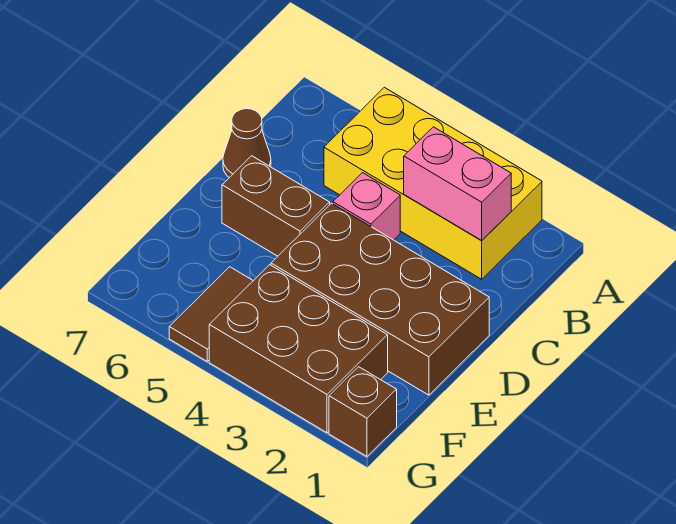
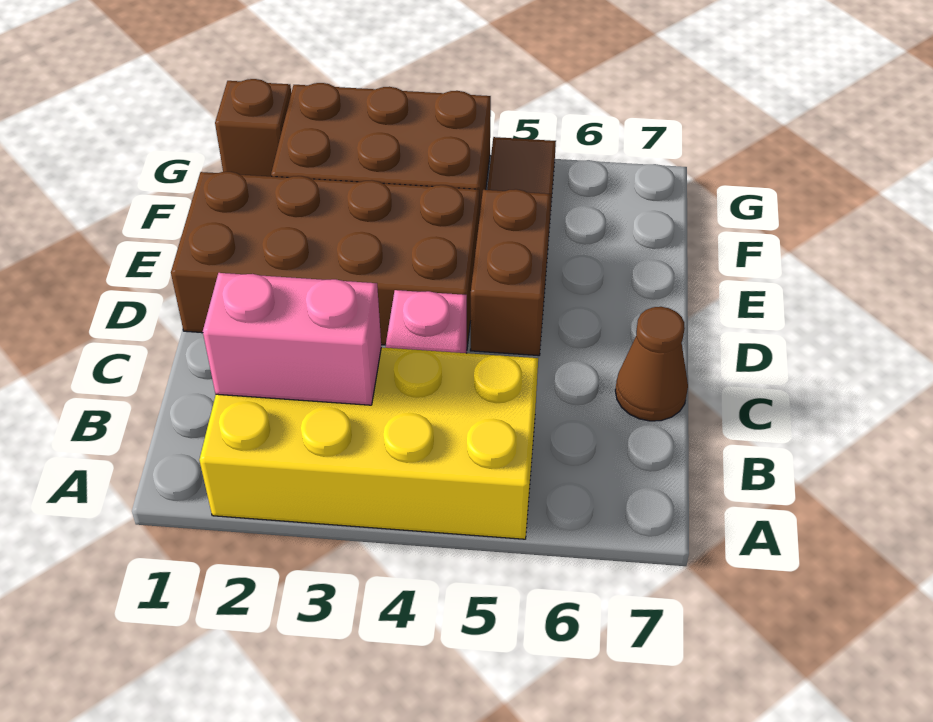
brown 1x2 brick [222,156,330,256] -> brown 1x2 brick turned to [470,189,551,356]

